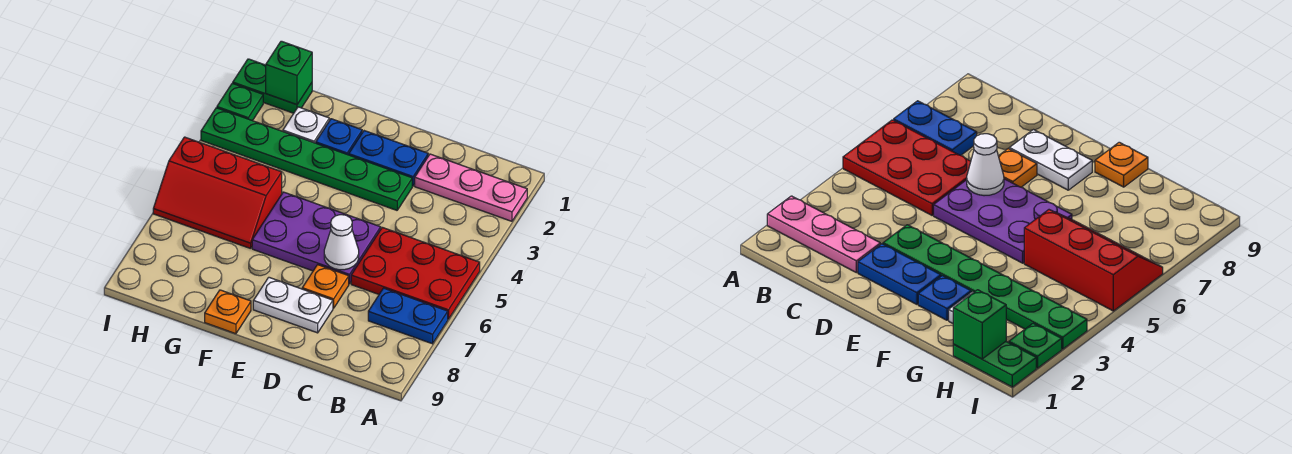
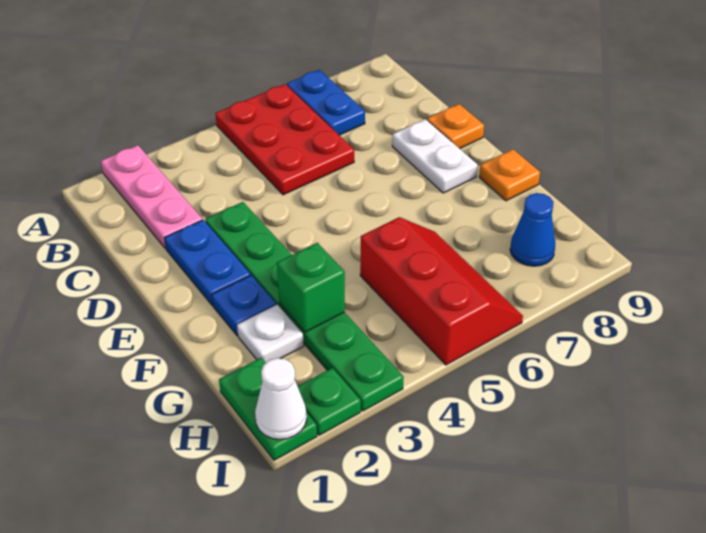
purple 2x3 plate [252,192,381,284] -> none
white 1x1 cone [324,215,359,270] -> white 1x1 cone moved to [255,358,307,439]
orange 1x1 plate [302,265,349,308] -> orange 1x1 plate moved to [427,104,484,149]
green 1x1 brick [266,41,312,105] -> green 1x1 brick moved to [277,243,345,332]
none -> blue 1x1 cone [510,193,555,266]

